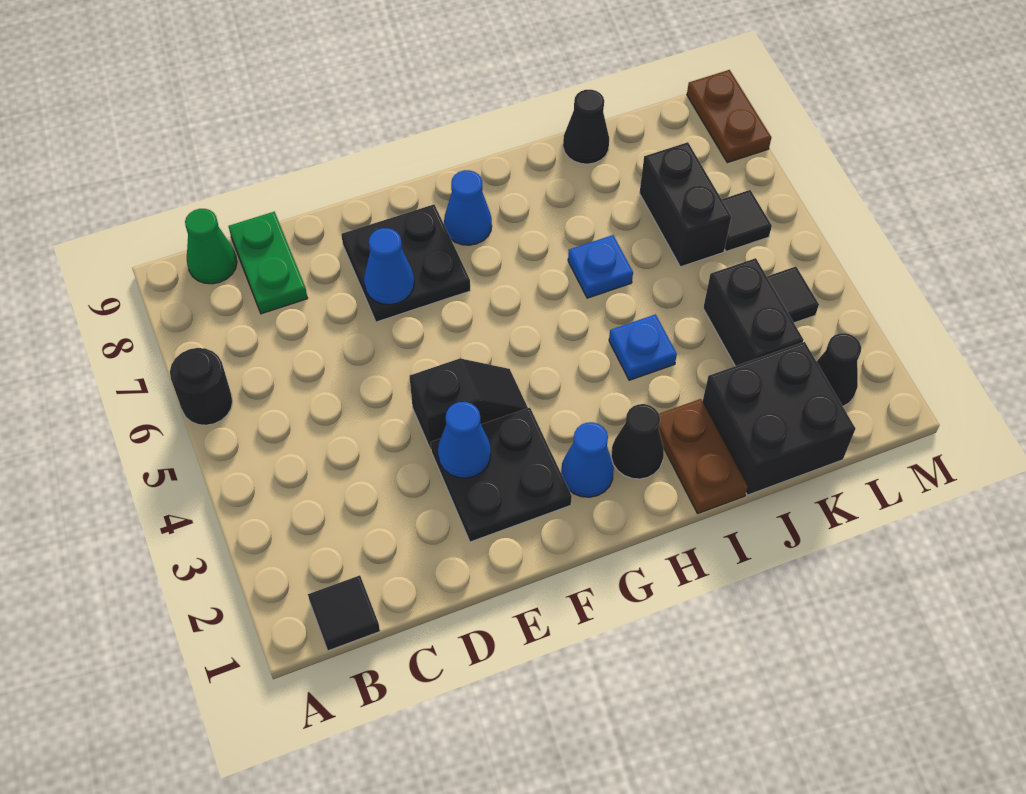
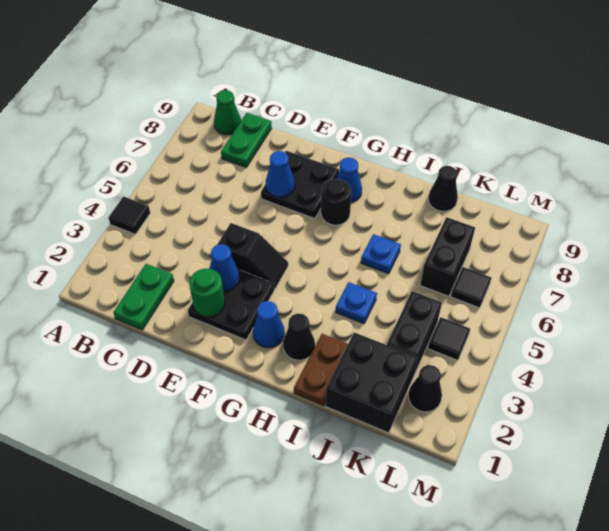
black 1x1 round brick [170,348,233,425] -> black 1x1 round brick moved to [321,179,351,225]
black 1x1 tile [308,575,380,651] -> black 1x1 tile moved to [108,196,150,234]
none -> green 1x2 plate [113,264,174,330]
none -> green 1x1 round brick [189,269,225,317]
brown 1x2 plate [687,70,771,163] -> none

